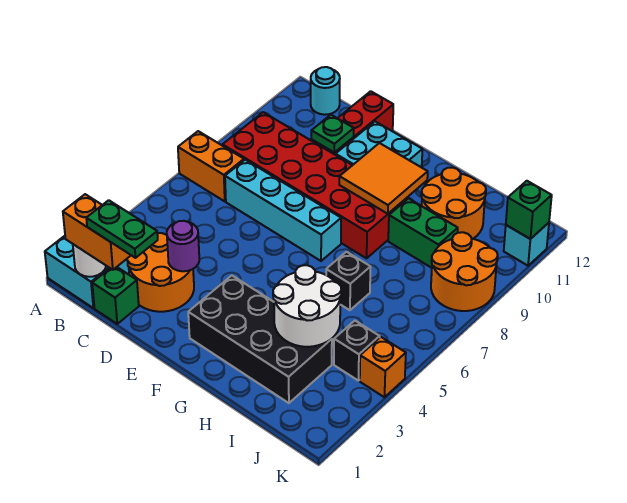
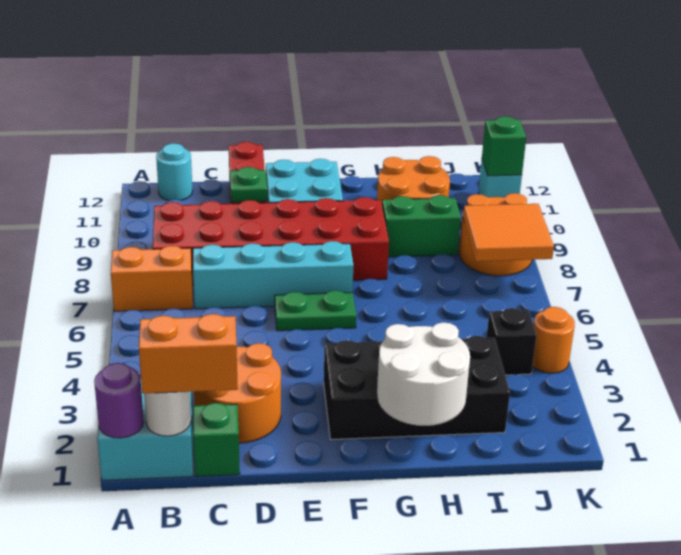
green 1x2 plate [86,200,158,258] -> green 1x2 plate moved to [275,290,356,331]
purple 1x1 round brick [167,221,199,271] -> purple 1x1 round brick moved to [94,363,144,438]
orange 2x2 tile [339,143,428,214] -> orange 2x2 tile moved to [463,204,554,261]
white 2x2 round brick [273,265,341,347] -> white 2x2 round brick moved to [377,322,470,426]
black 1x1 brick [326,252,371,310] -> none
orange 1x1 brick [360,337,406,397] -> orange 1x1 round brick [533,307,575,373]

